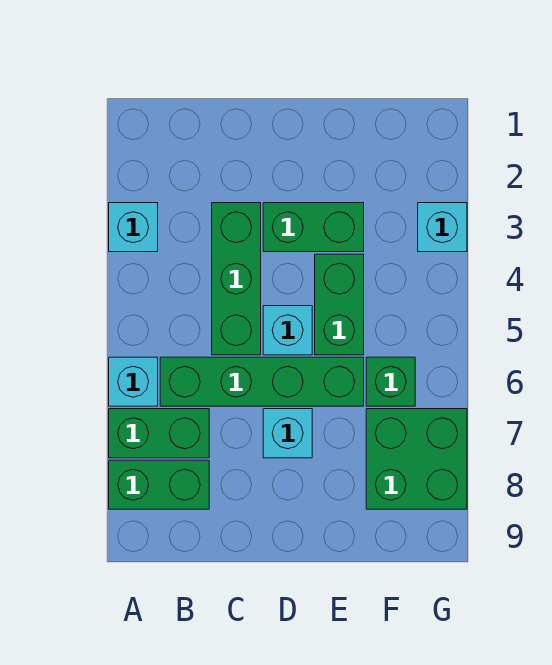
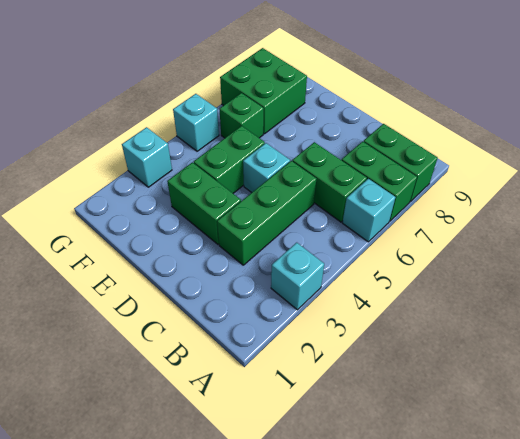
green 1x4 brick [160,357,364,406] -> green 1x2 brick [292,142,367,222]
cyan 1x1 brick [263,409,312,458] -> cyan 1x1 brick moved to [173,94,219,151]

